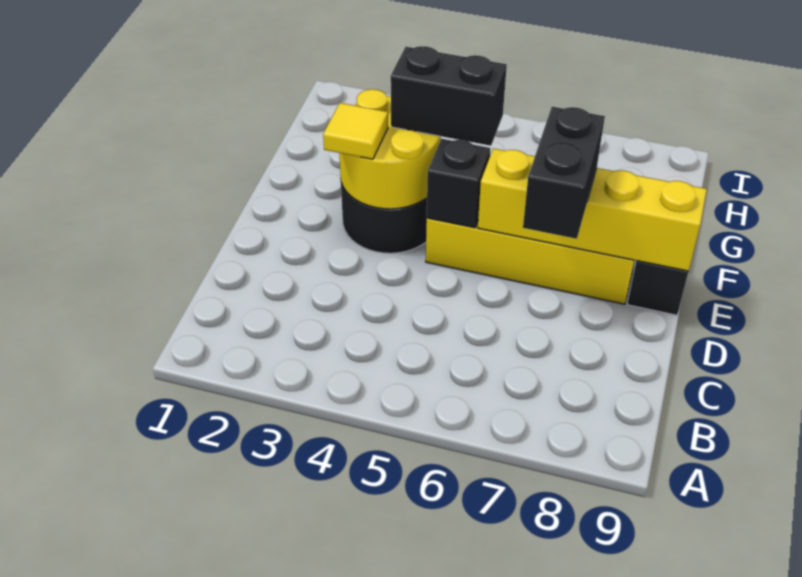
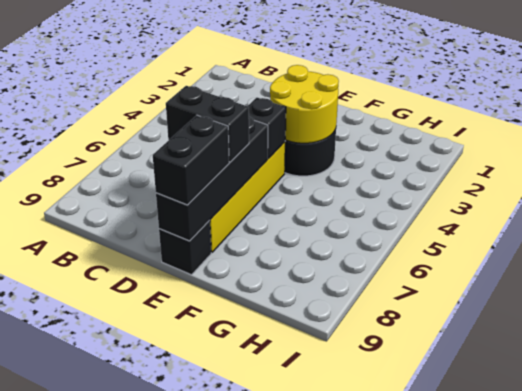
yellow 1x1 tile [323,103,388,159] -> none
yellow 1x4 brick [478,148,707,271] -> black 1x4 brick [156,117,268,241]
black 1x2 brick [391,46,507,146] -> black 1x2 brick moved to [153,115,229,205]

